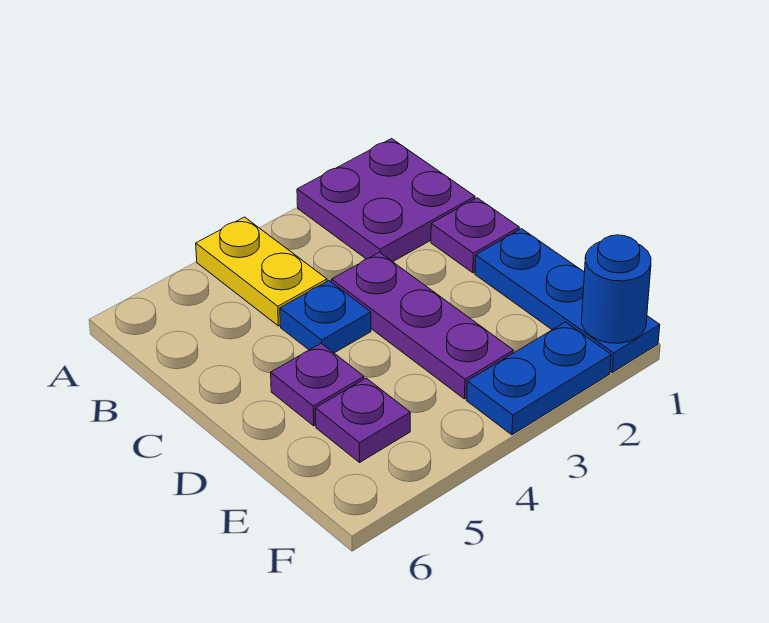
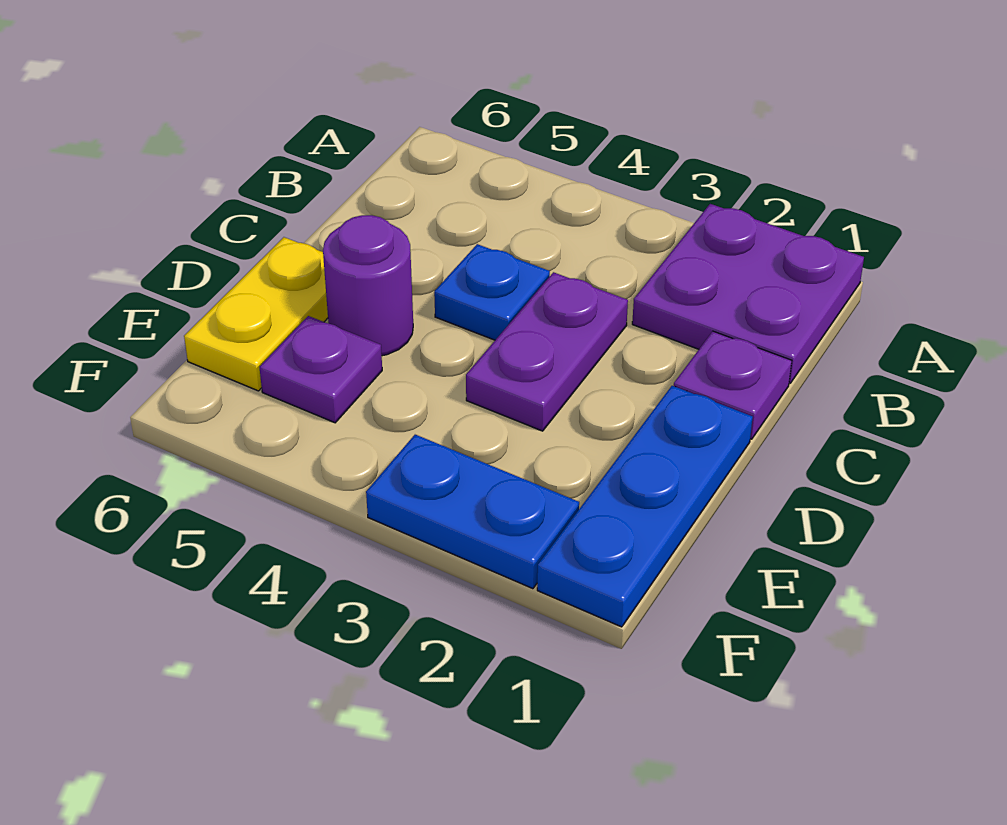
yellow 1x2 plate [196,217,327,326] -> yellow 1x2 plate moved to [184,237,328,391]
purple 1x3 plate [332,252,513,399] -> purple 1x2 plate [466,272,628,431]
purple 1x1 plate [271,343,364,426] -> purple 1x1 round brick [323,215,413,356]
blue 1x1 round brick [582,235,651,343] -> none

